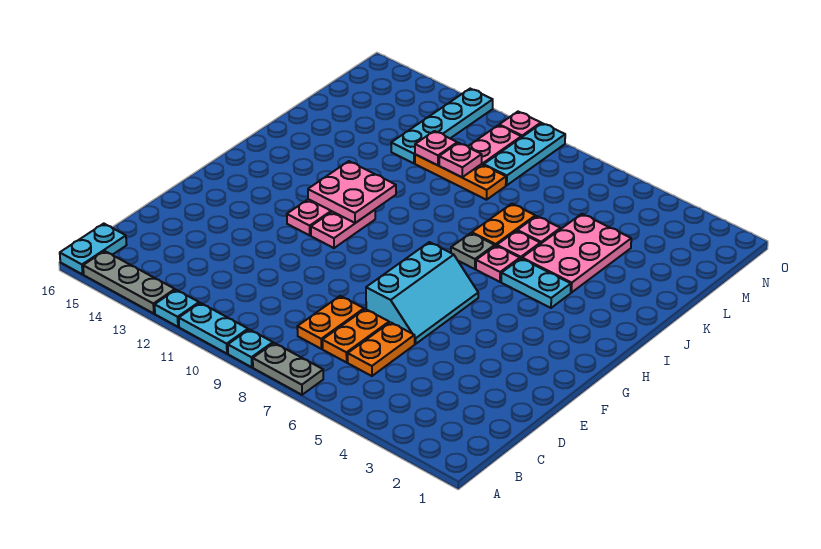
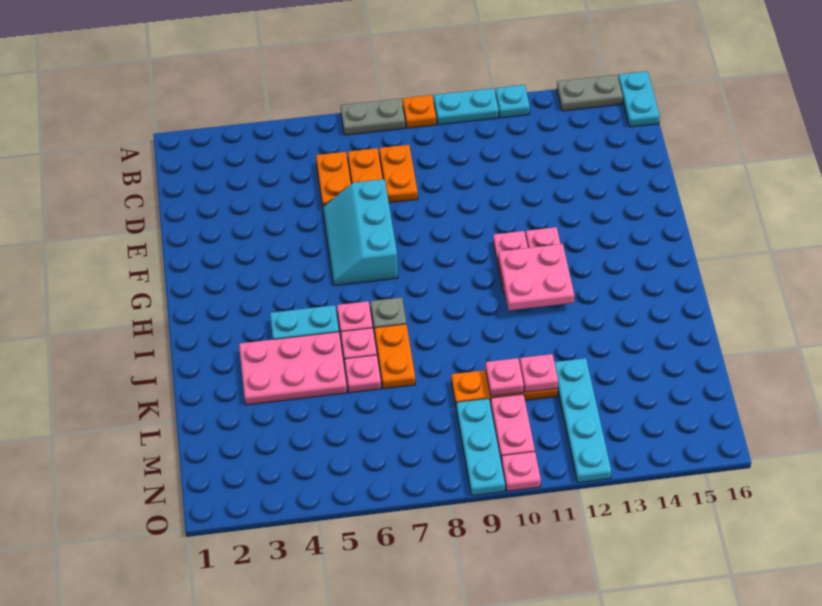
cyan 1x1 plate [228,329,273,367] -> orange 1x1 plate [403,95,436,128]
grey 1x3 plate [83,251,175,314] -> grey 1x2 plate [557,75,623,111]
pink 2x3 plate [522,214,631,293] -> pink 2x3 plate turned to [239,332,347,405]

